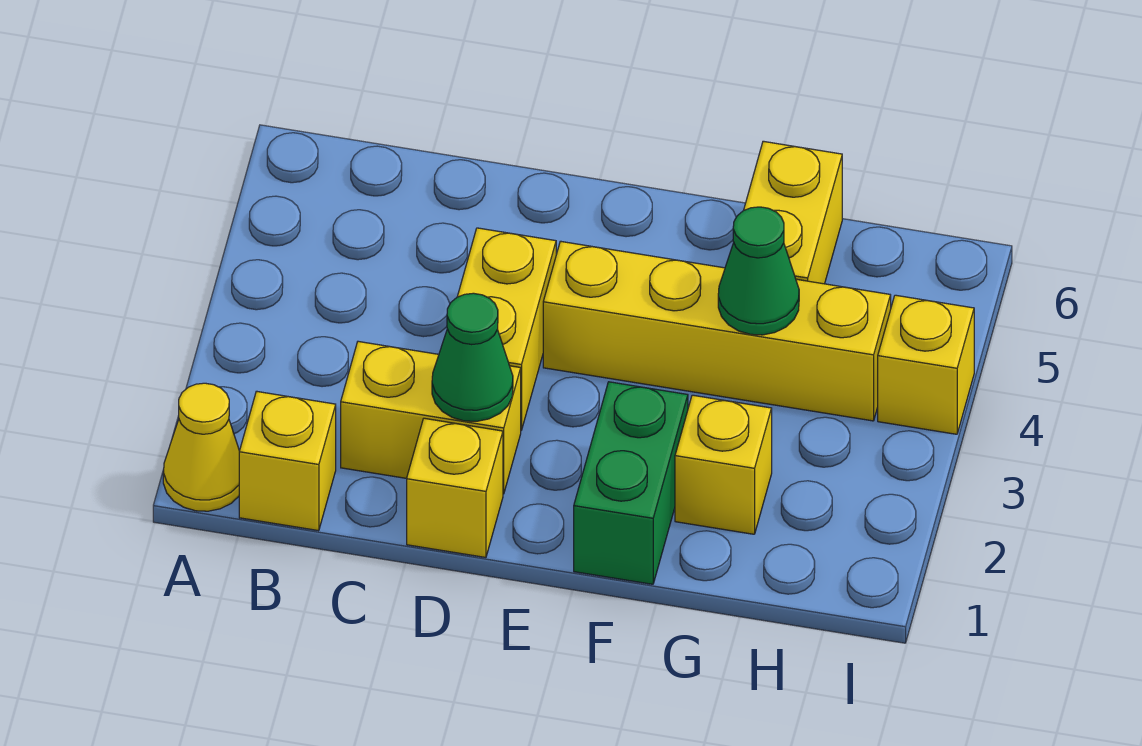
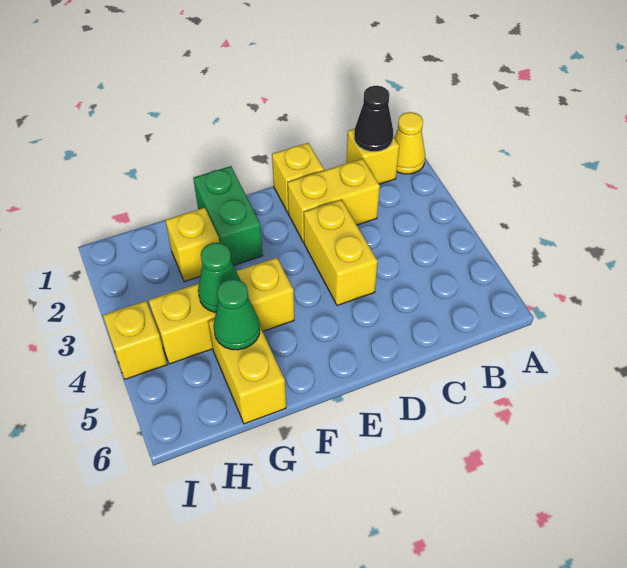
none -> black 1x1 cone [354,86,393,152]
green 1x1 cone [432,293,513,421] -> green 1x1 cone moved to [213,279,260,350]
yellow 1x4 brick [543,241,891,421] -> yellow 1x3 brick [149,258,294,364]

